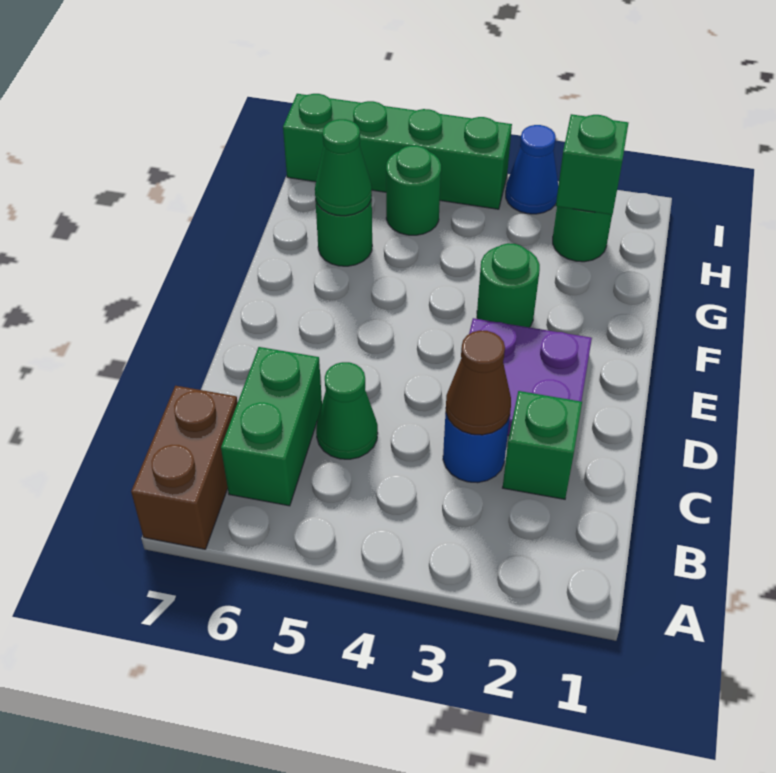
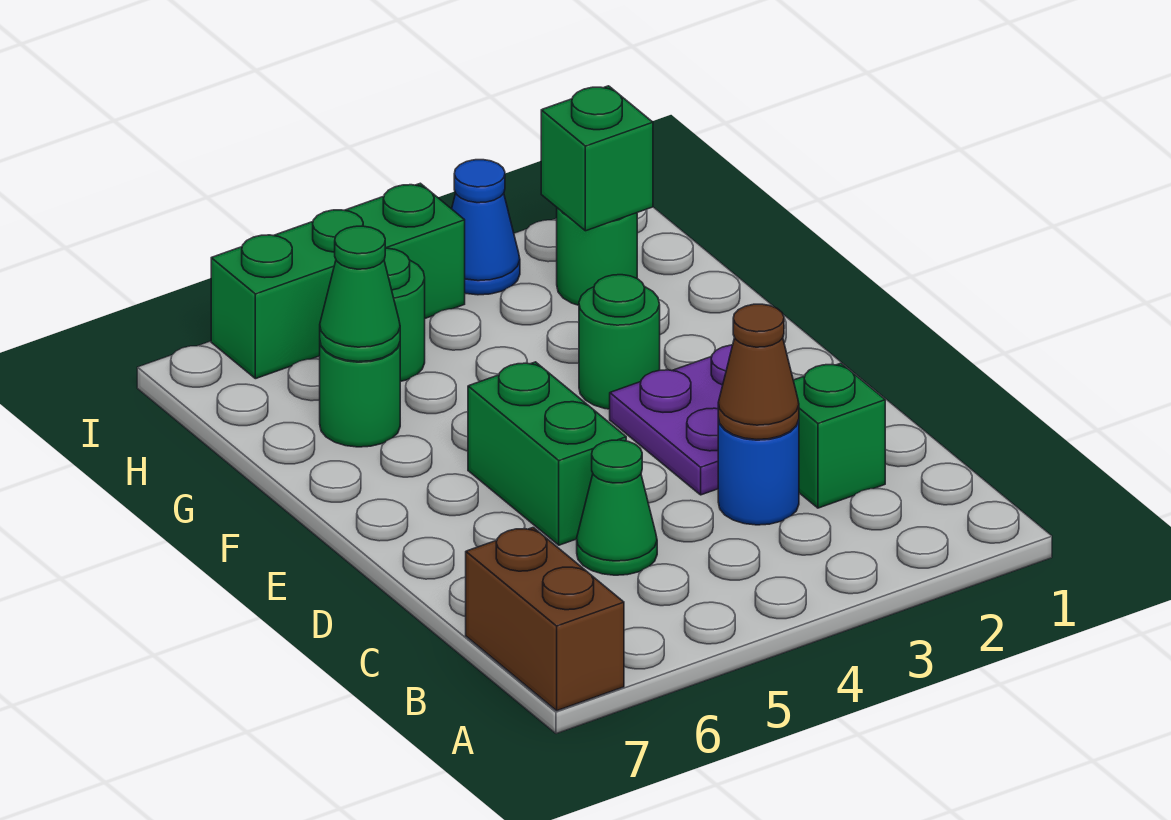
green 1x2 brick [221,347,322,506] -> green 1x2 brick moved to [468,362,626,545]
green 1x4 brick [283,94,512,209] -> green 1x3 brick [211,183,465,379]

